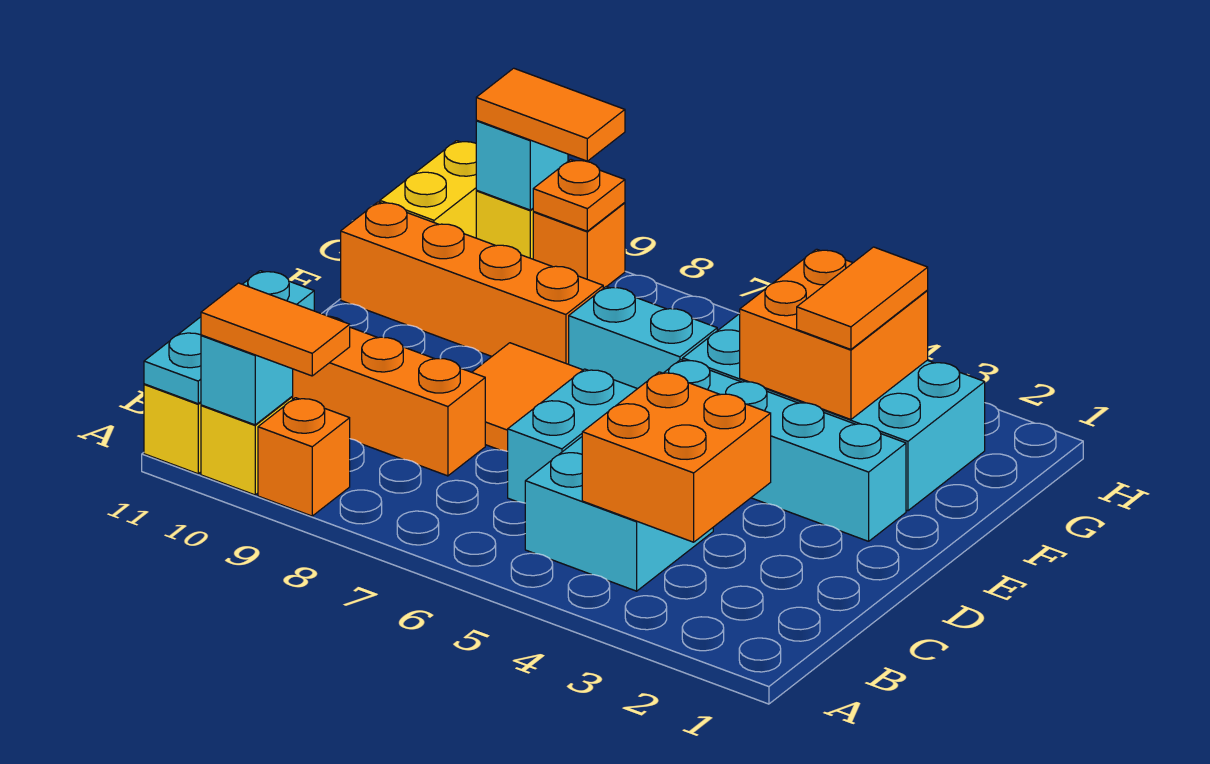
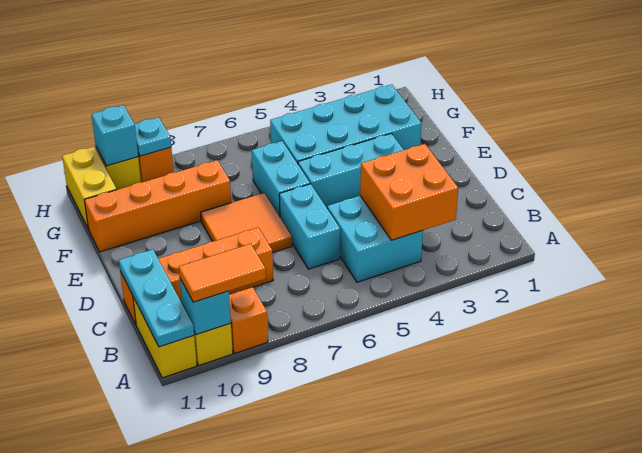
cyan 1x4 brick [664,360,906,541] -> cyan 1x3 brick [298,133,403,208]
orange 2x2 brick [740,249,928,419] -> none
orange 1x2 tile [797,247,928,349] -> none
cyan 1x2 brick [569,287,717,389] -> cyan 1x2 brick turned to [252,141,310,217]
orange 1x1 plate [533,160,625,231] -> cyan 1x1 plate [135,117,171,156]
orange 1x2 tile [476,68,625,161] -> none

